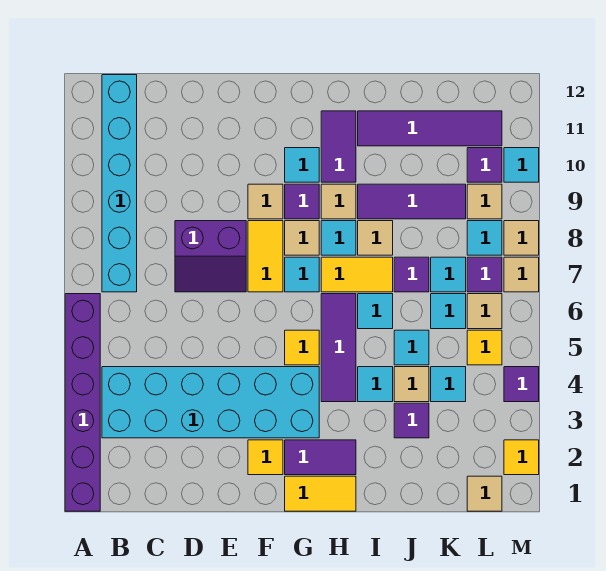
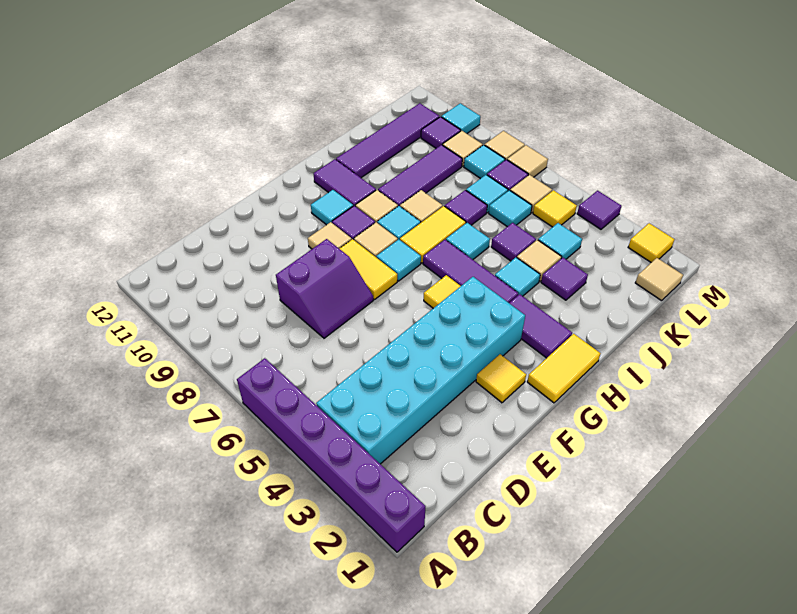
cyan 1x6 brick [102,75,137,292] -> none
purple 1x2 tile [285,440,356,475] -> purple 1x2 tile turned to [509,294,572,358]
cyan 1x1 tile [394,330,429,365] -> purple 1x1 tile [491,223,536,261]

